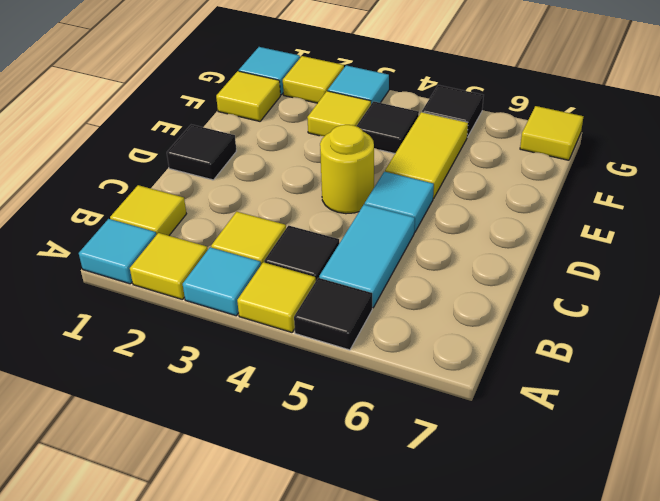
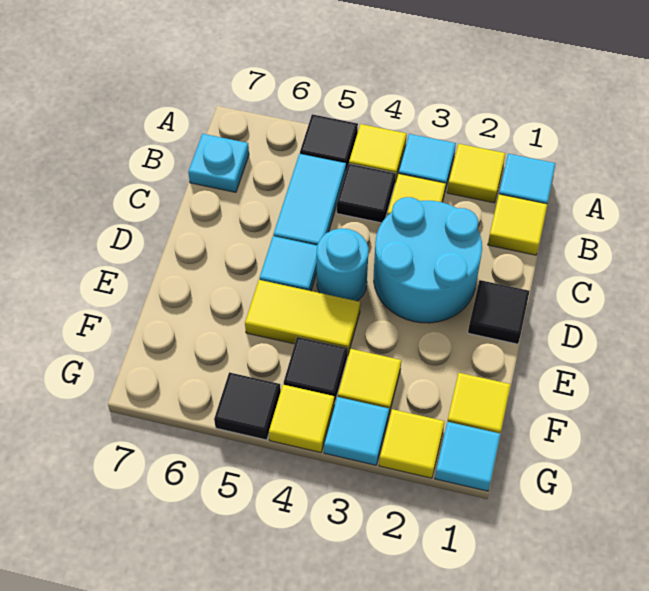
none -> cyan 1x1 plate [188,134,249,192]
none -> cyan 2x2 round brick [374,197,482,323]
yellow 1x1 round brick [320,125,374,214] -> cyan 1x1 round brick [317,228,369,301]
yellow 1x2 tile [385,112,468,198] -> yellow 1x2 tile turned to [245,280,360,356]
yellow 1x1 tile [520,106,584,160] -> yellow 1x1 tile moved to [269,385,334,453]

